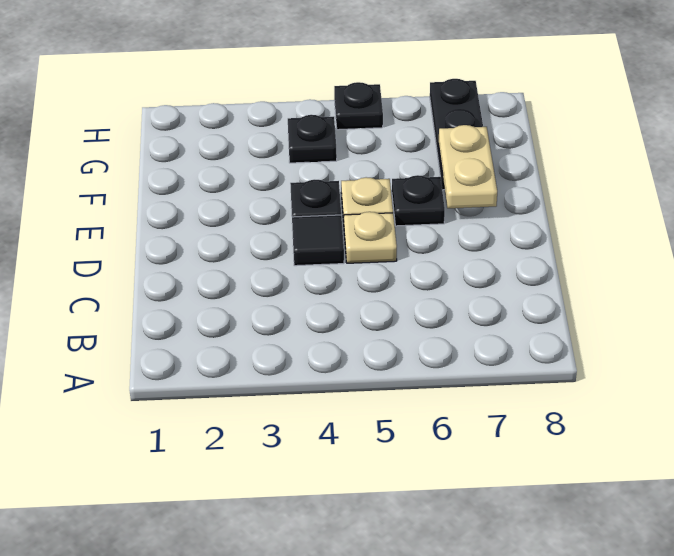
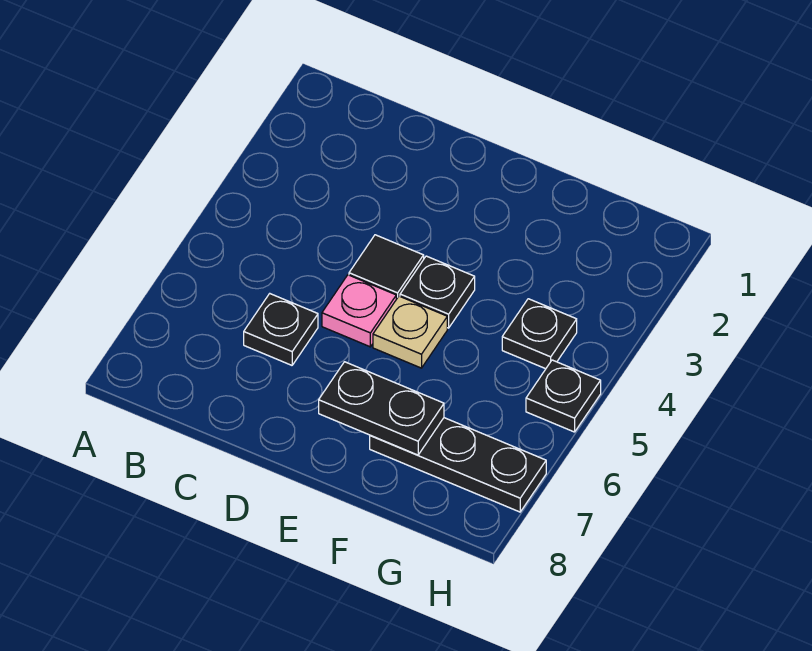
tan 1x1 plate [344,212,397,263] -> pink 1x1 plate [322,275,396,347]
black 1x1 plate [392,175,445,226] -> black 1x1 plate moved to [244,294,318,365]
tan 1x2 plate [439,125,497,208] -> black 1x2 plate [319,362,444,455]

